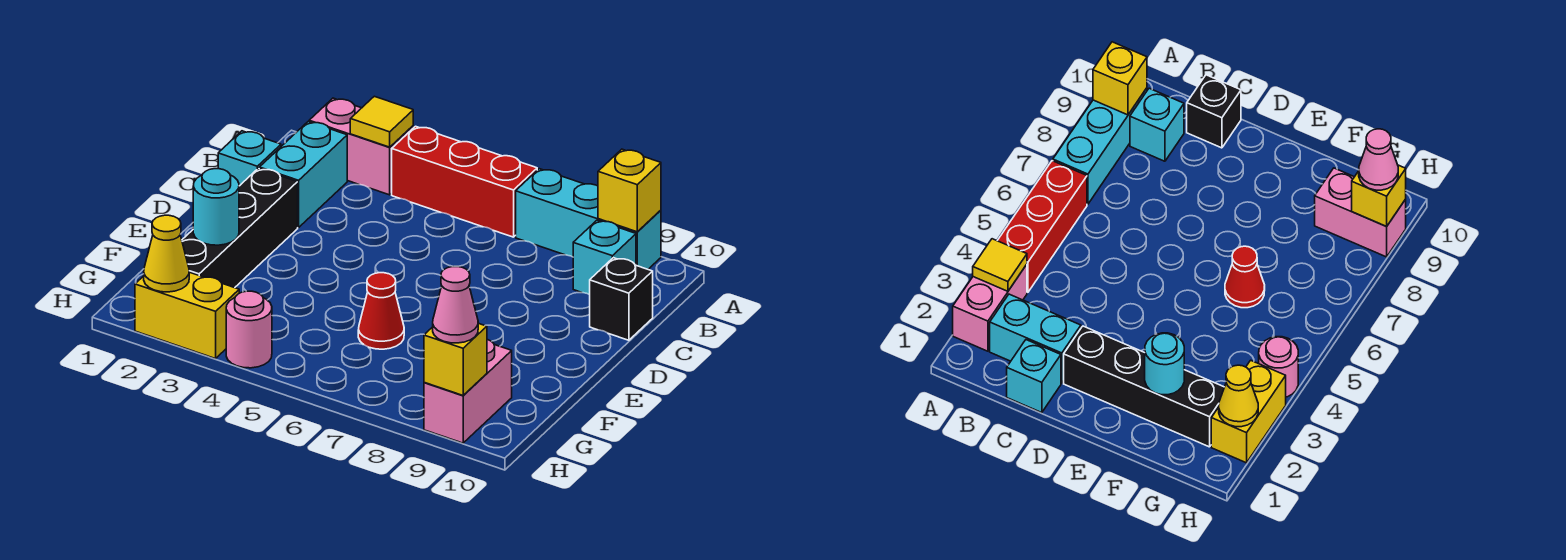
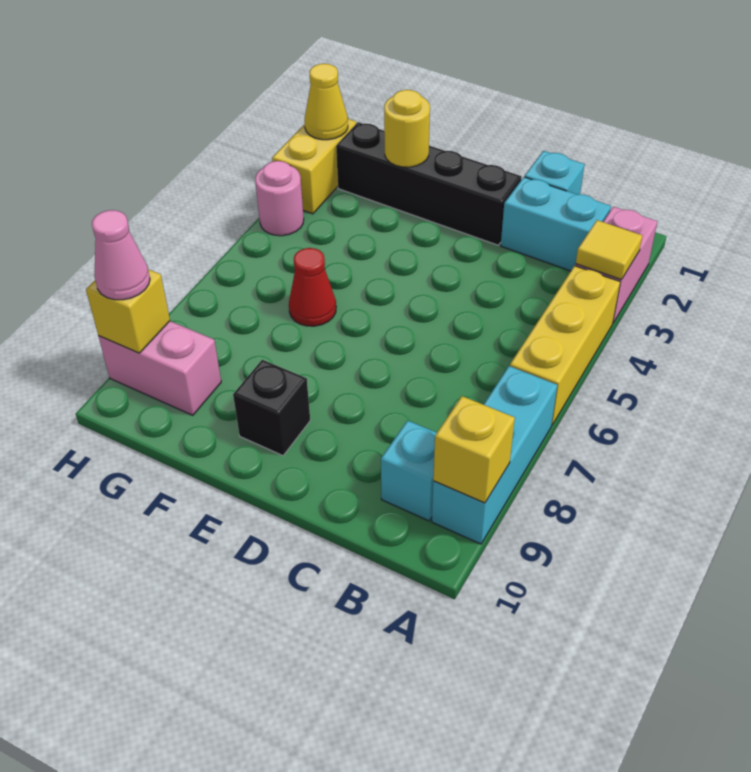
red 1x3 brick [392,126,537,237] -> yellow 1x3 brick [510,266,620,425]
black 1x1 brick [590,258,653,340] -> black 1x1 brick moved to [233,360,310,456]
cyan 1x1 round brick [193,169,239,245] -> yellow 1x1 round brick [384,90,430,167]

